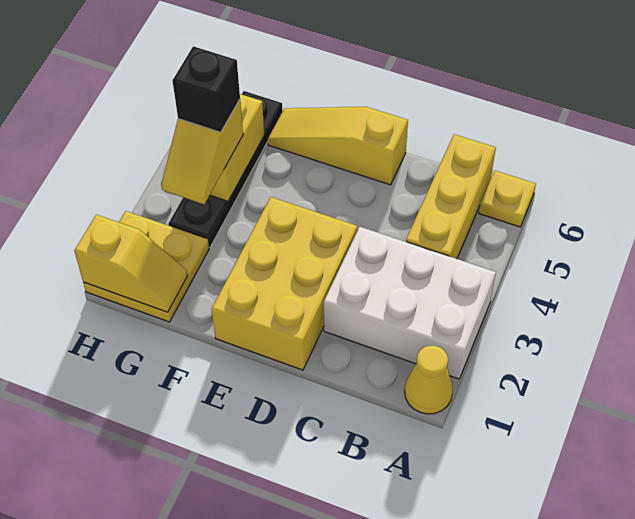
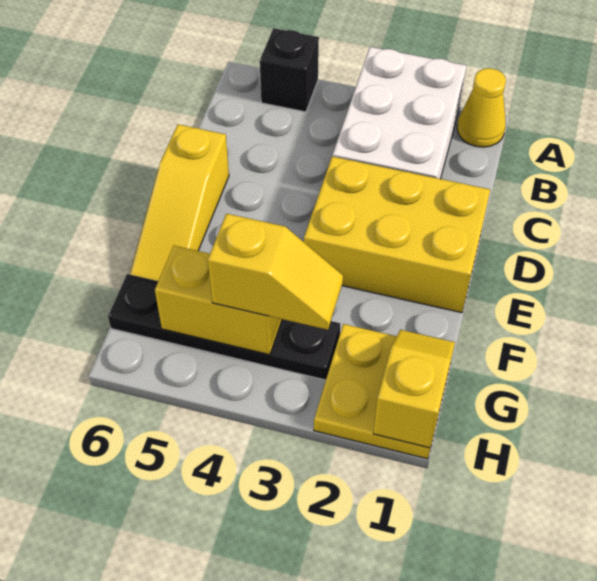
yellow 1x1 plate [479,171,536,227] -> none
yellow 1x3 brick [406,134,496,259] -> none
black 1x1 brick [173,46,240,132] -> black 1x1 brick moved to [260,28,319,112]

